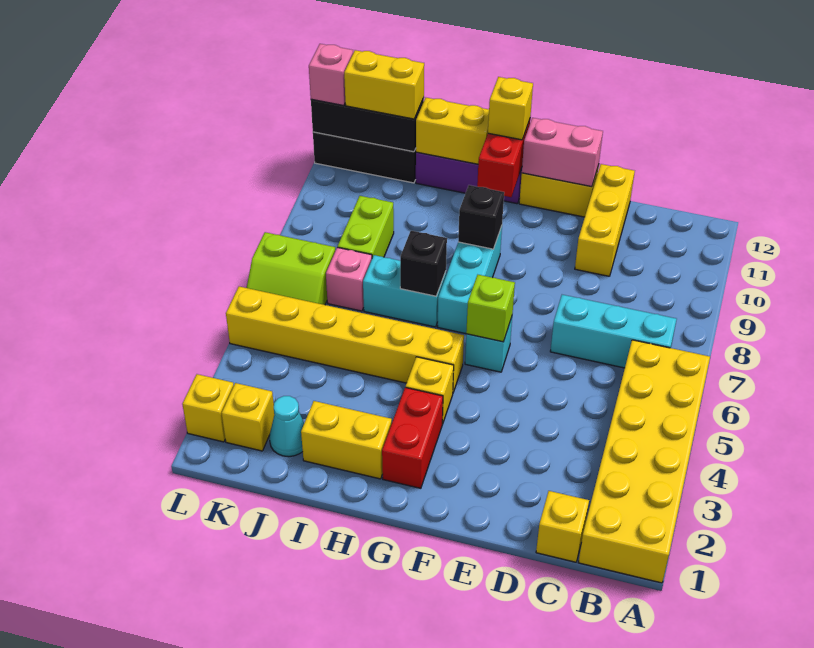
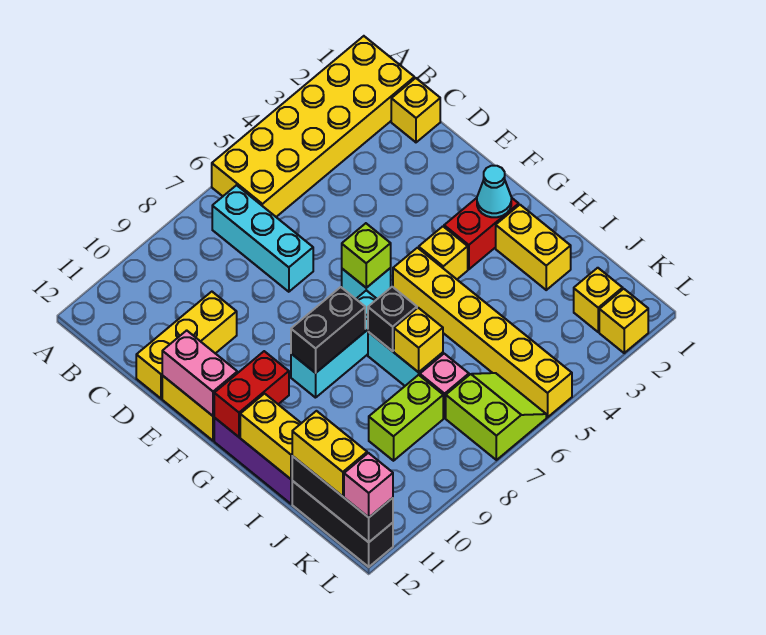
black 1x1 brick [458,185,504,249] -> black 1x2 brick [291,287,365,373]
yellow 1x1 brick [488,77,533,140] -> yellow 1x1 brick moved to [394,308,443,372]
cyan 1x1 cone [269,396,304,457] -> cyan 1x1 cone moved to [477,166,511,217]

